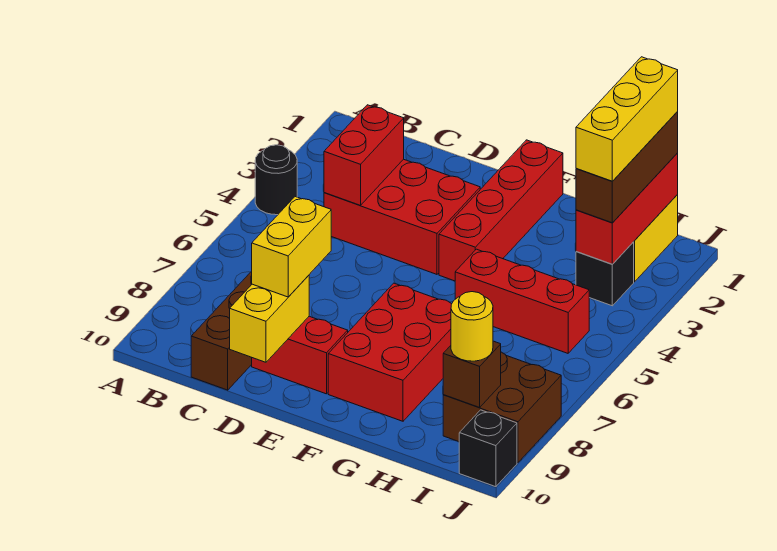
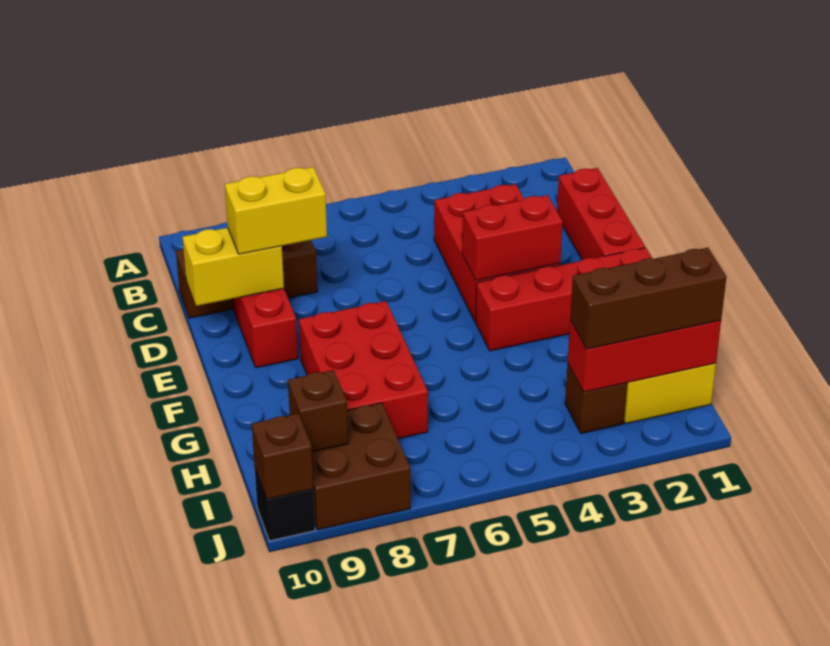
black 1x1 round brick [255,145,297,215] -> none
red 1x2 brick [324,105,404,205] -> red 1x2 brick moved to [462,195,563,281]
red 2x3 brick [328,283,451,421] -> red 2x3 brick turned to [299,301,428,439]
red 1x3 brick [455,249,589,353] -> red 1x3 brick moved to [557,168,645,260]
yellow 1x3 brick [576,57,678,181] -> none
black 1x1 brick [576,242,634,306] -> brown 1x1 brick [565,363,627,434]
yellow 1x1 round brick [451,292,493,361] -> none
none -> brown 1x1 brick [252,413,313,499]

